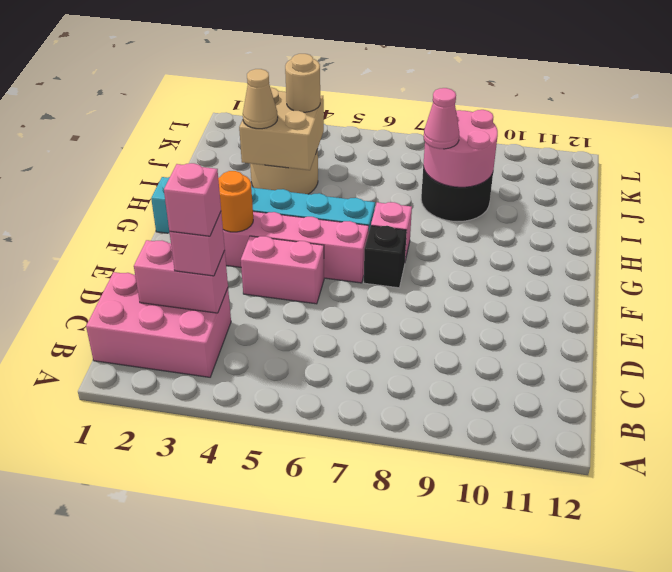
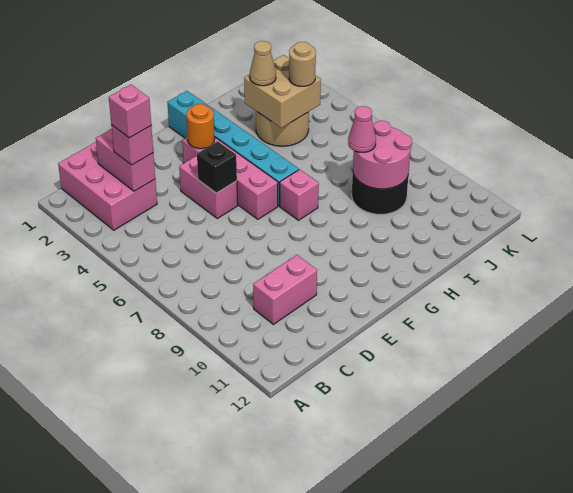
none -> pink 1x2 brick [253,255,317,324]
black 1x1 brick [364,226,407,288] -> black 1x1 brick moved to [197,141,237,193]

